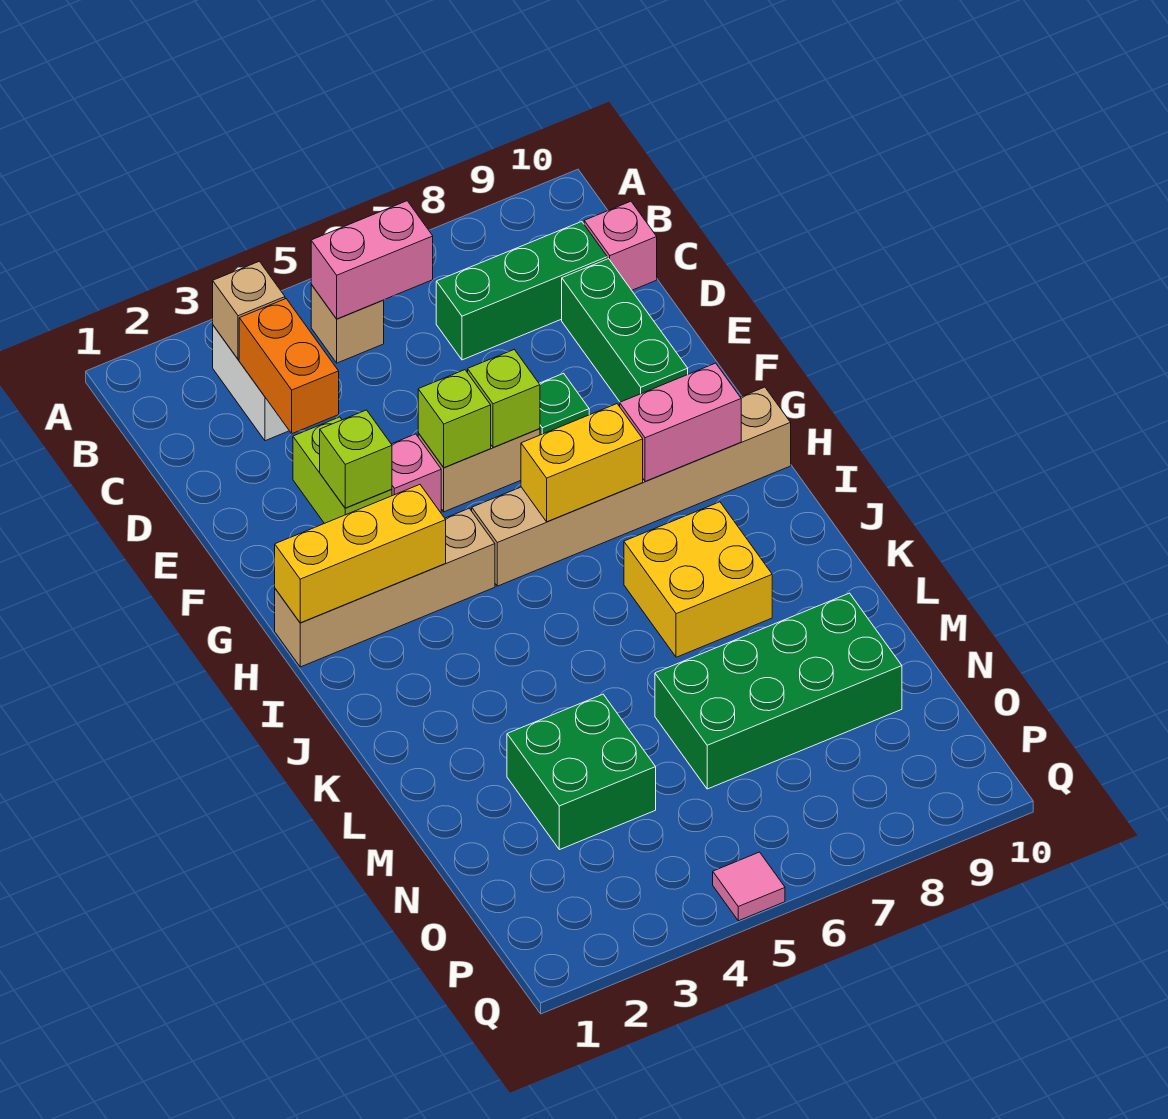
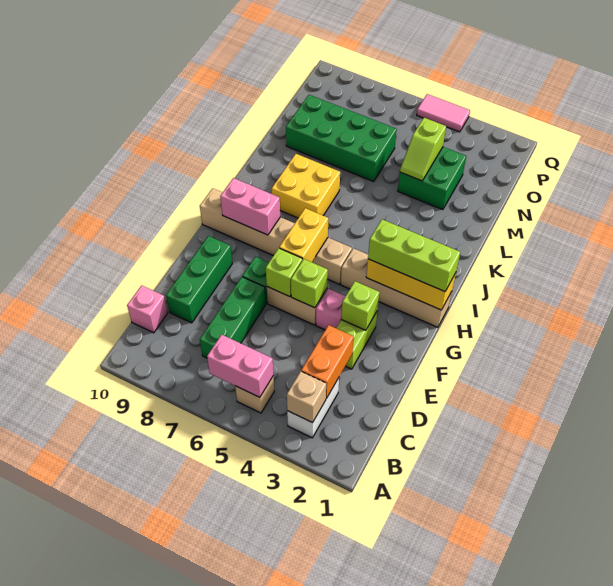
green 1x3 brick [436,222,607,360] -> green 1x3 brick turned to [200,277,266,358]
none -> lime 1x3 brick [368,219,460,292]
yellow 1x2 brick [521,404,643,522] -> yellow 1x2 brick turned to [279,208,328,262]
none -> lime 1x2 slope [400,118,446,181]
pink 1x1 tile [713,852,785,921] -> pink 1x2 tile [417,94,470,132]

